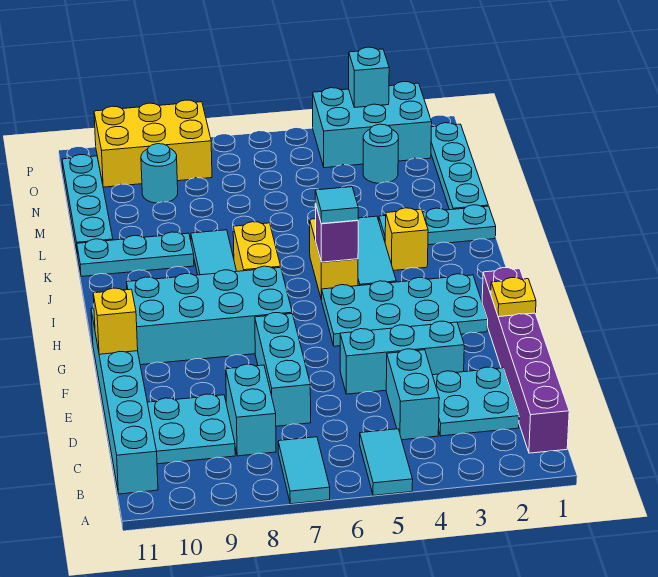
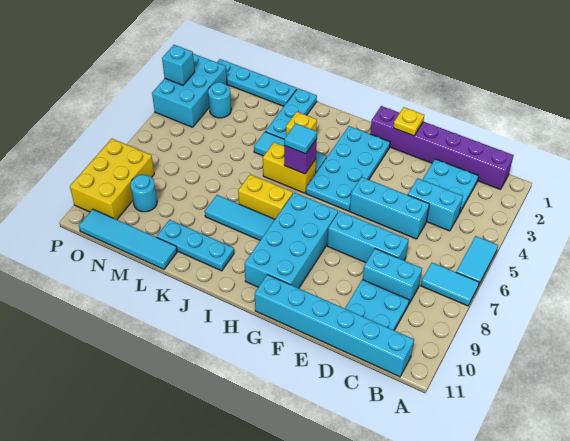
cyan 1x2 tile [360,429,413,495] -> cyan 1x2 tile turned to [456,236,498,286]
cyan 1x3 brick [340,321,464,394] -> cyan 1x3 brick turned to [350,177,429,239]
yellow 1x1 brick [93,288,138,354] -> none
cyan 1x3 plate [77,232,194,277] -> cyan 1x3 plate turned to [157,220,234,271]
cyan 1x4 plate [62,155,113,251] -> cyan 1x4 tile [79,209,177,269]

